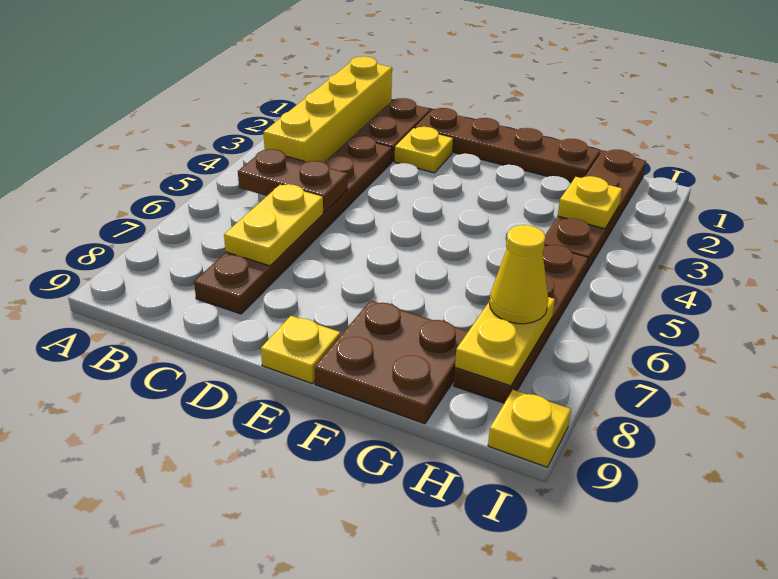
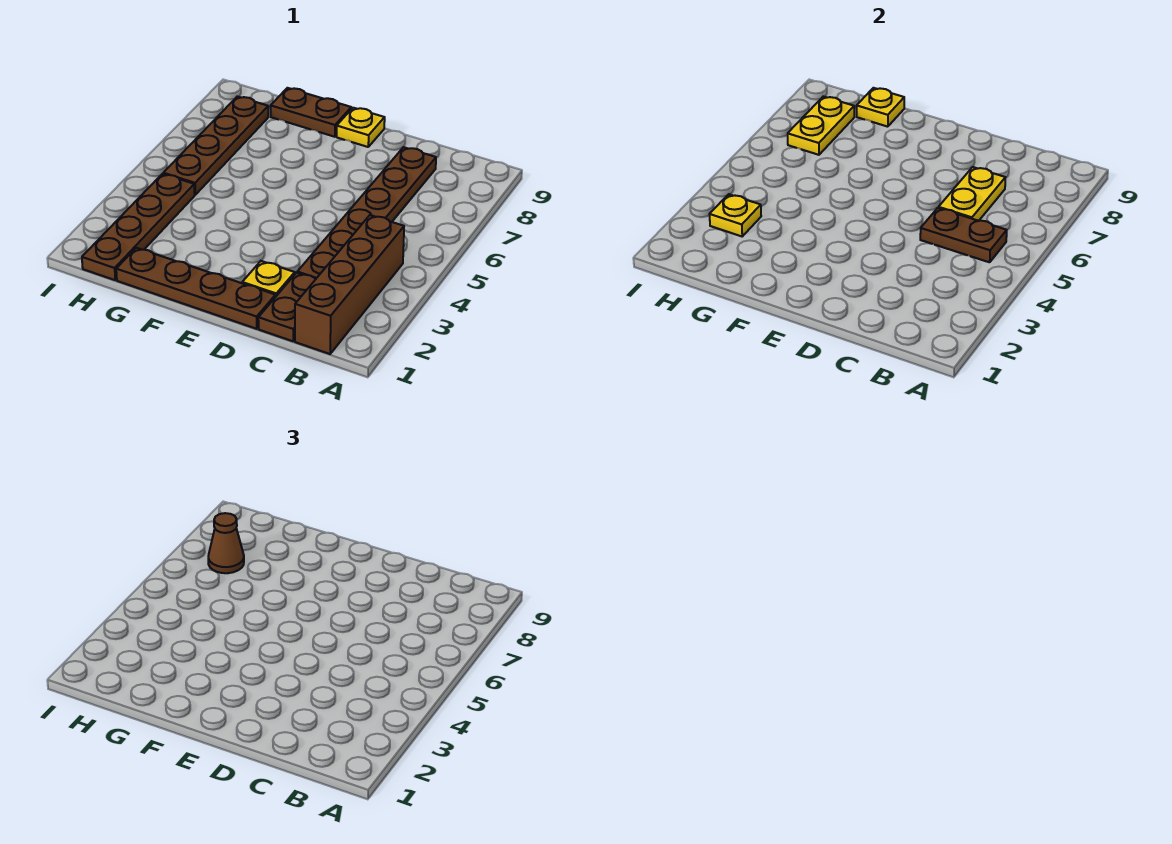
yellow 1x4 brick [264,56,392,162] -> brown 1x4 brick [295,215,404,354]
brown 2x2 plate [315,300,468,424] -> brown 1x2 plate [271,88,351,137]
yellow 1x1 cone [490,225,548,324] -> brown 1x1 cone [208,513,244,573]
yellow 1x1 plate [488,390,571,467] -> yellow 1x1 plate moved to [857,88,904,127]

